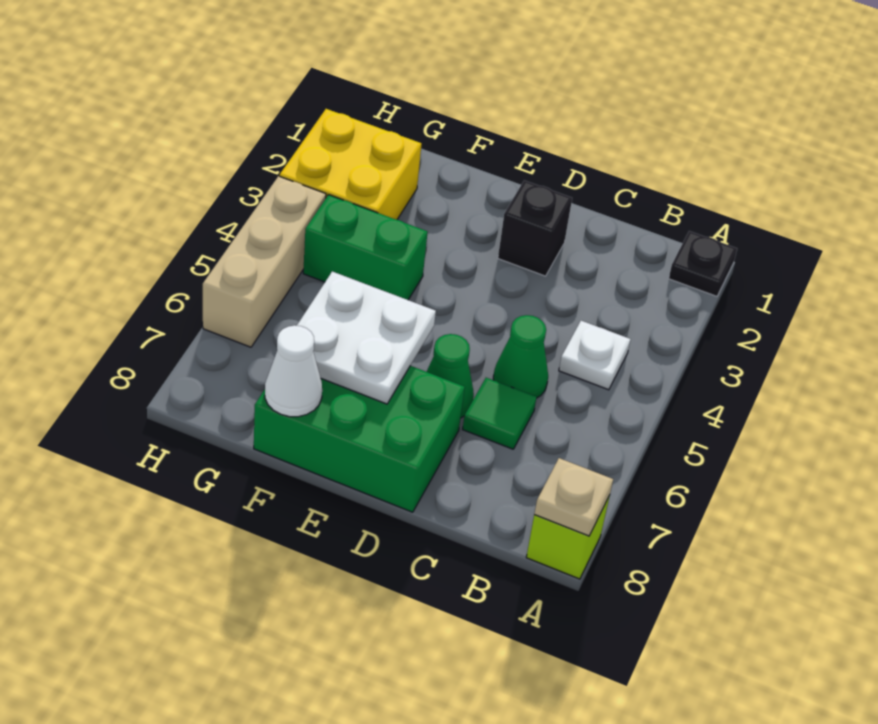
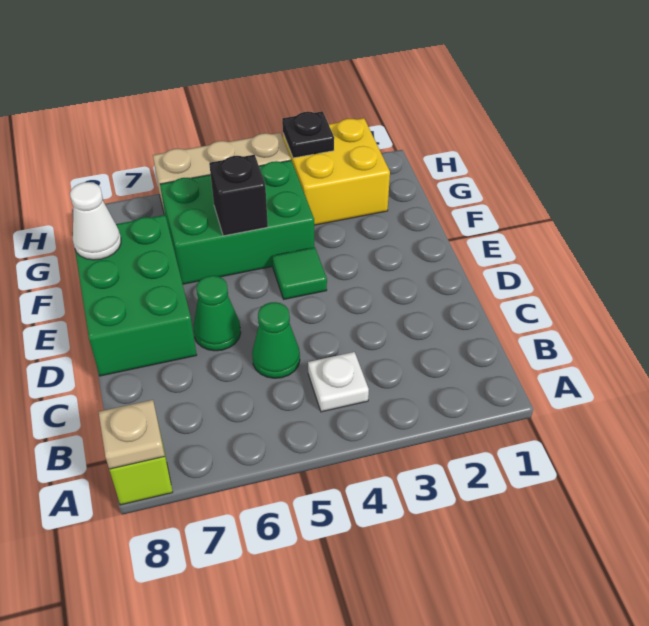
black 1x1 plate [669,231,737,296] -> black 1x1 plate moved to [282,111,334,158]
green 1x1 tile [463,378,536,449] -> green 1x1 tile moved to [272,247,327,299]
black 1x1 brick [498,180,572,276] -> black 1x1 brick moved to [209,155,268,236]
white 2x2 plate [297,272,436,404] -> none
green 1x2 brick [303,195,428,300] -> green 2x3 brick [160,160,314,284]

